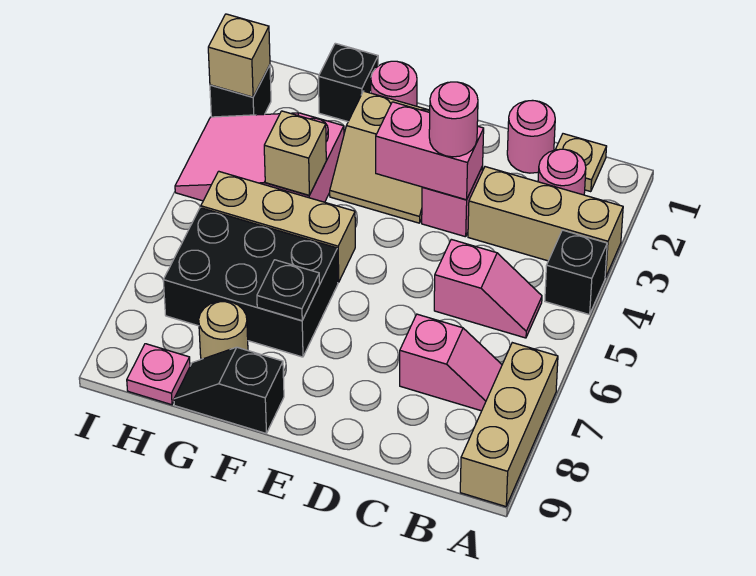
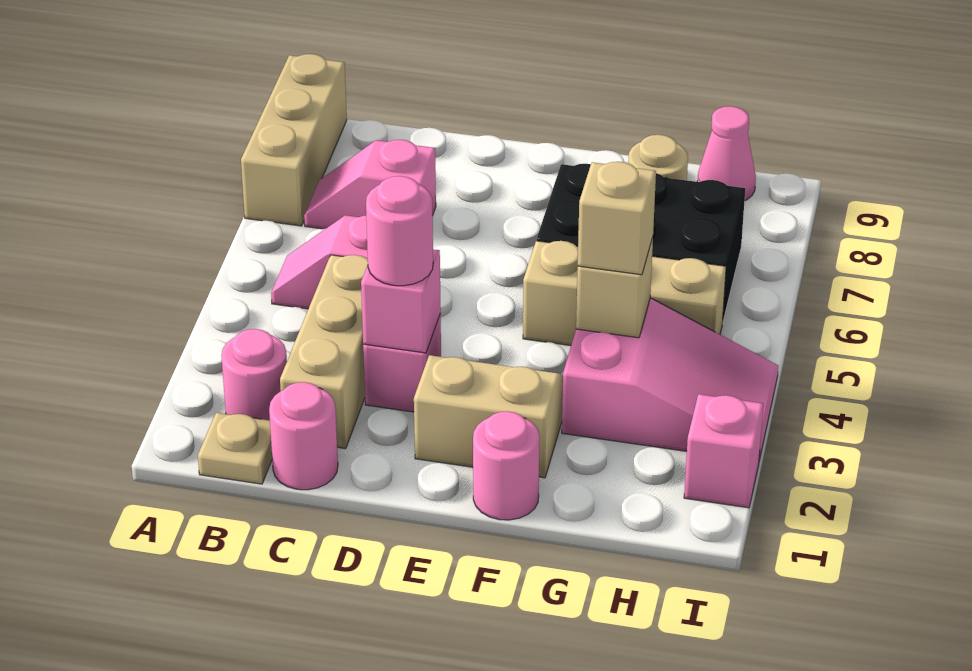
tan 1x3 brick [468,167,623,278] -> tan 1x3 brick turned to [280,255,368,449]
black 1x1 brick [545,230,607,315] -> none
pink 1x2 brick [376,102,484,200] -> pink 1x1 brick [361,249,441,353]
black 1x1 plate [257,260,320,321] -> none
black 1x2 slope [174,347,284,433] -> none
black 1x1 brick [319,43,378,122] -> none
pink 1x1 plate [127,344,190,405] -> pink 1x1 cone [697,106,756,200]
black 1x1 brick [210,65,271,117] -> pink 1x1 brick [684,394,763,508]
tan 1x1 brick [208,14,270,97] -> tan 1x1 brick moved to [578,162,656,275]

